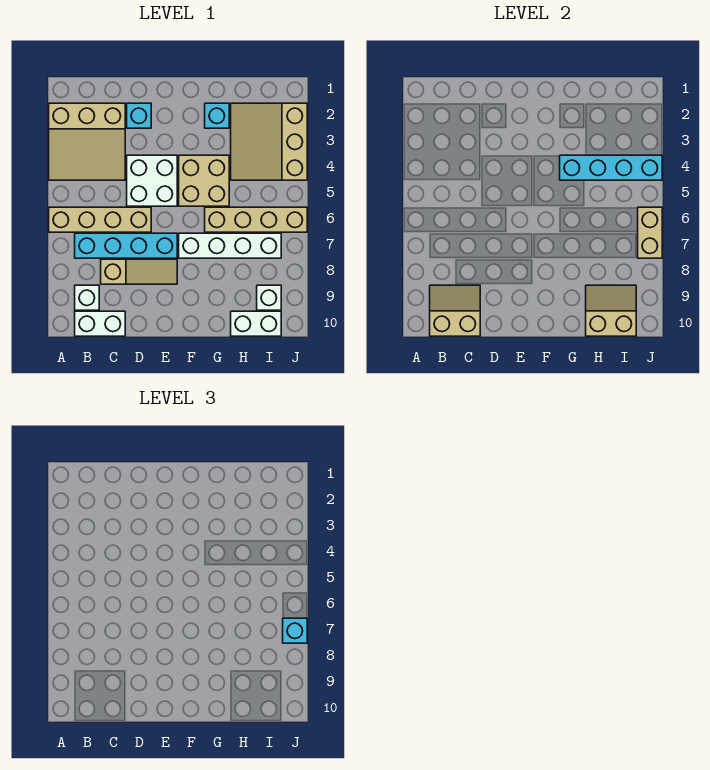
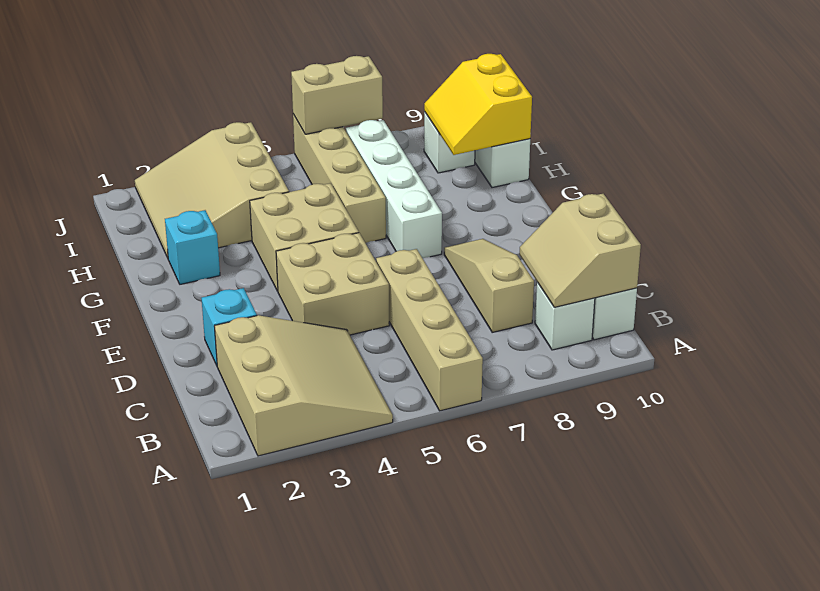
cyan 1x4 brick [75,233,177,258] -> none
white 2x2 brick [127,155,177,206] -> tan 2x2 brick [276,233,389,335]
cyan 1x4 brick [560,155,662,180] -> none
tan 3x3 slope [231,103,307,180] -> tan 3x3 slope turned to [135,122,289,258]
tan 2x2 slope [586,285,636,336] -> yellow 2x2 slope [424,54,532,155]
cyan 1x1 brick [283,618,307,643] -> none

